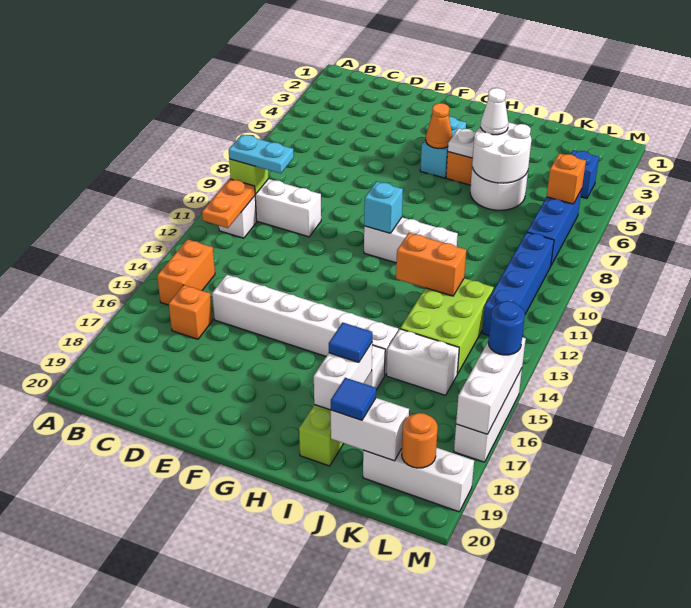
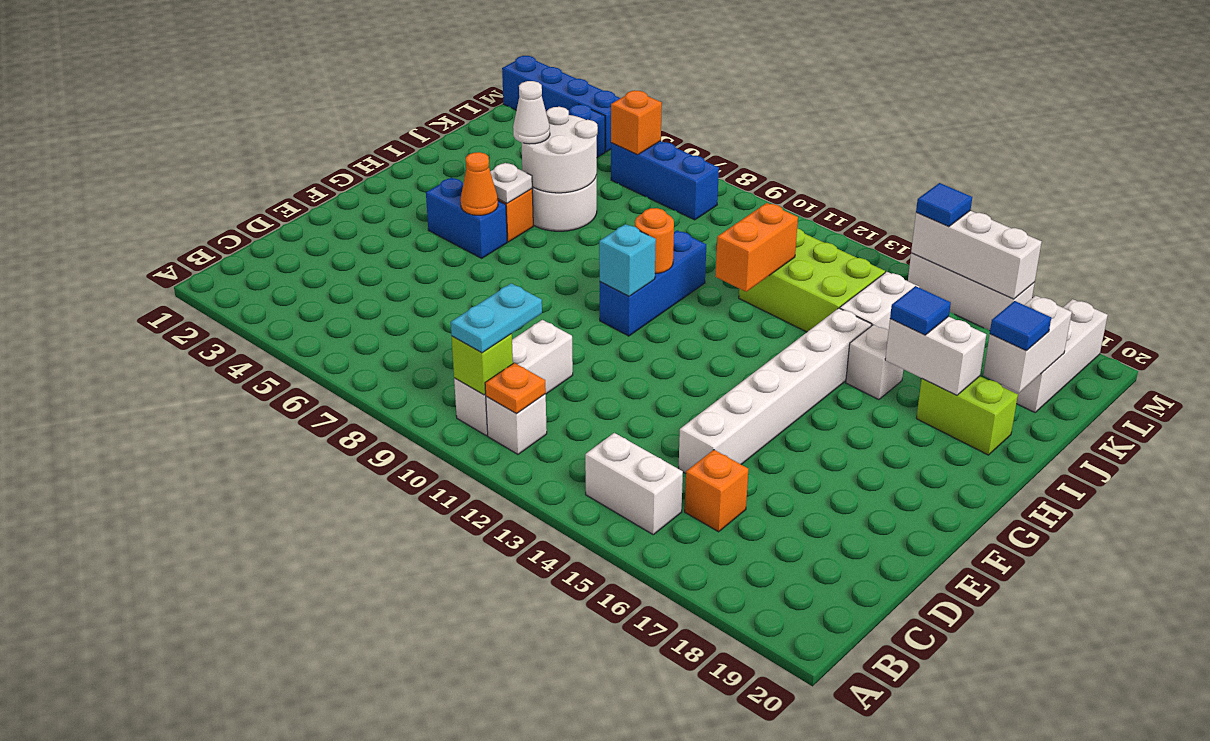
orange 1x2 plate [202,179,255,228] -> orange 1x1 plate [485,363,546,414]
orange 1x2 brick [157,239,215,305] -> white 1x2 brick [585,433,683,535]
cyan 1x2 brick [420,117,466,178] -> blue 1x2 brick [426,177,507,258]
white 1x3 brick [364,217,458,263] -> blue 1x3 brick [600,230,706,336]
blue 1x4 brick [482,232,554,336] -> blue 1x4 brick moved to [502,56,620,152]
orange 1x1 round brick [402,413,438,468] -> orange 1x1 round brick moved to [635,208,674,273]
blue 1x1 round brick [488,301,525,355] -> blue 1x1 tile [916,183,972,227]

